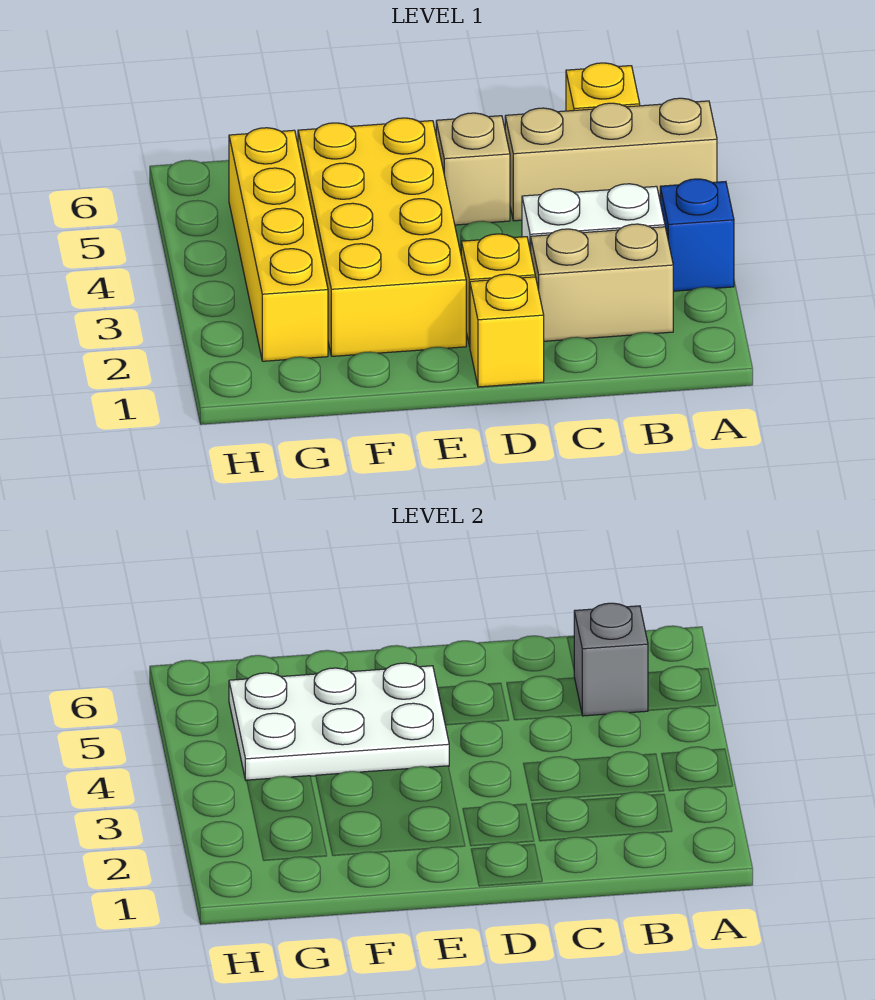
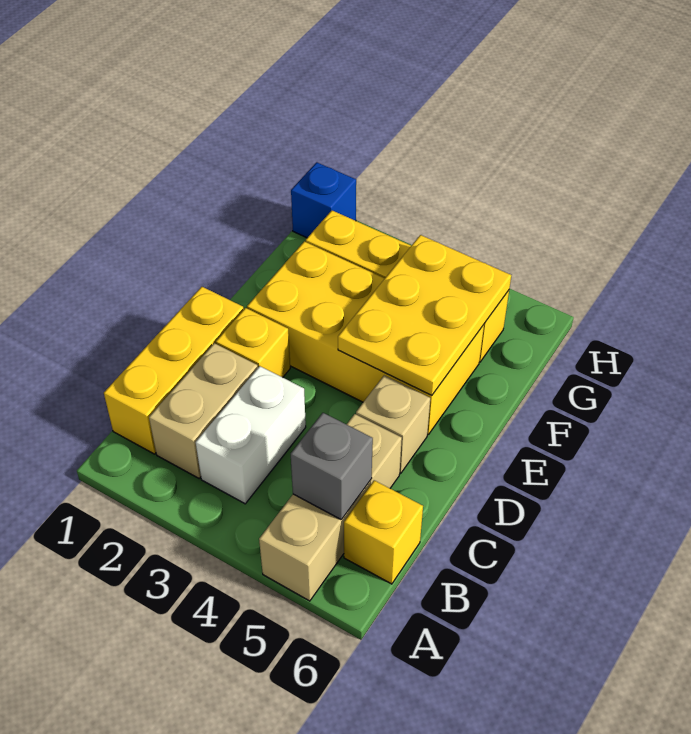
blue 1x1 brick [660,179,734,291] -> blue 1x1 brick moved to [291,162,356,238]
yellow 1x1 brick [470,274,544,387] -> yellow 1x3 brick [104,287,244,454]
white 2x3 plate [229,663,449,781] -> yellow 2x3 plate [338,235,511,395]

